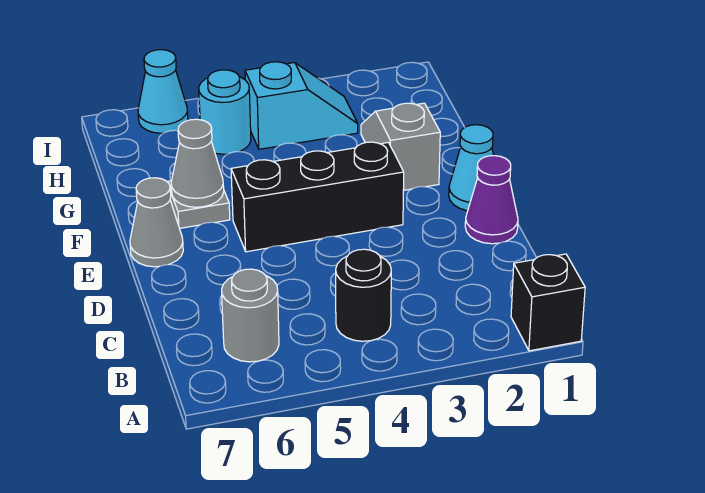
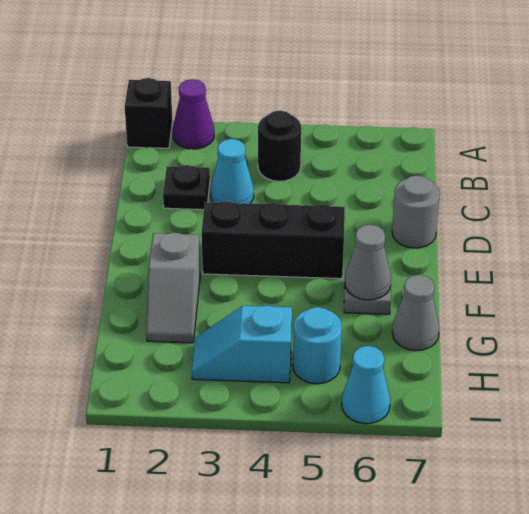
grey 1x1 round brick [222,269,279,362] -> grey 1x1 round brick moved to [392,175,440,248]
none -> black 1x1 plate [163,165,210,210]
purple 1x1 cone [465,156,518,244] -> purple 1x1 cone moved to [173,79,214,149]
cyan 1x1 cone [449,125,494,211] -> cyan 1x1 cone moved to [211,139,254,204]
grey 1x1 cone [130,178,183,267] -> grey 1x1 cone moved to [392,275,439,351]

